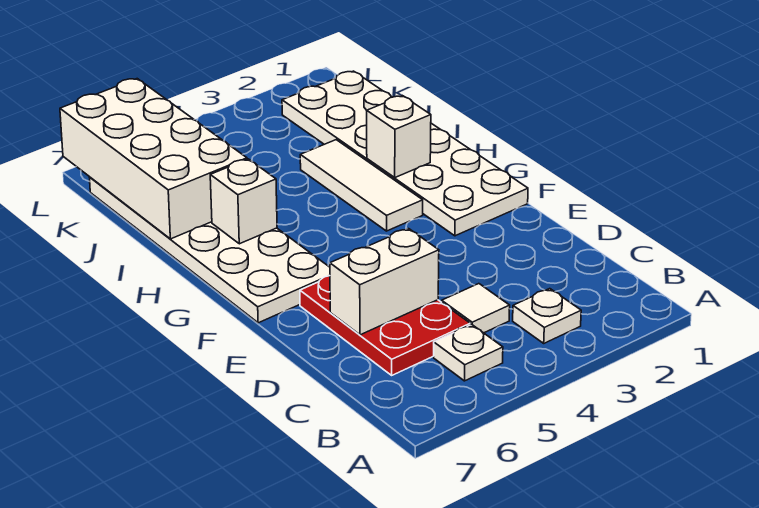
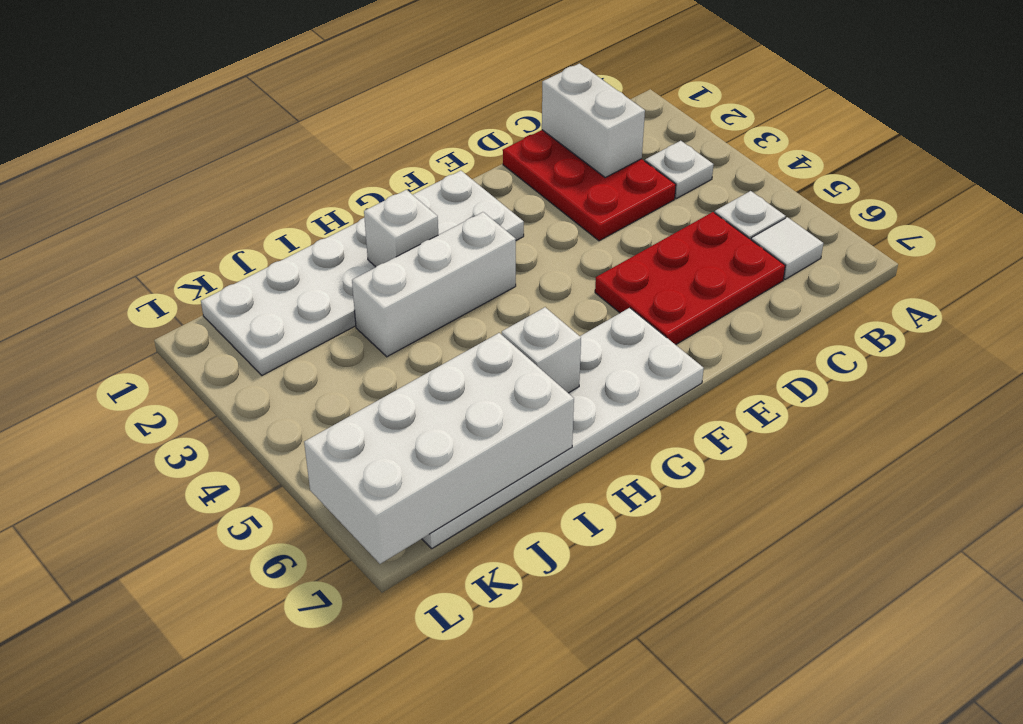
none -> red 2x3 plate [503,130,676,241]
white 1x1 tile [442,284,510,333] -> white 1x1 tile moved to [751,217,823,279]
white 1x2 brick [330,229,439,335] -> white 1x2 brick moved to [542,63,645,177]
white 1x3 tile [300,140,423,231] -> white 1x3 brick [352,212,516,357]

